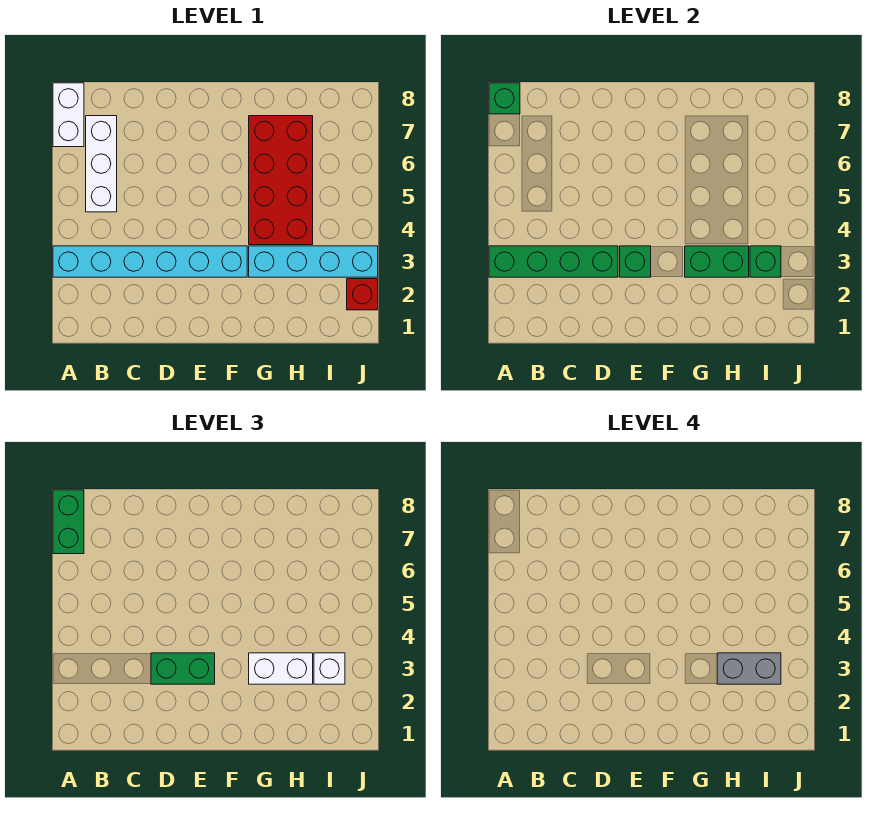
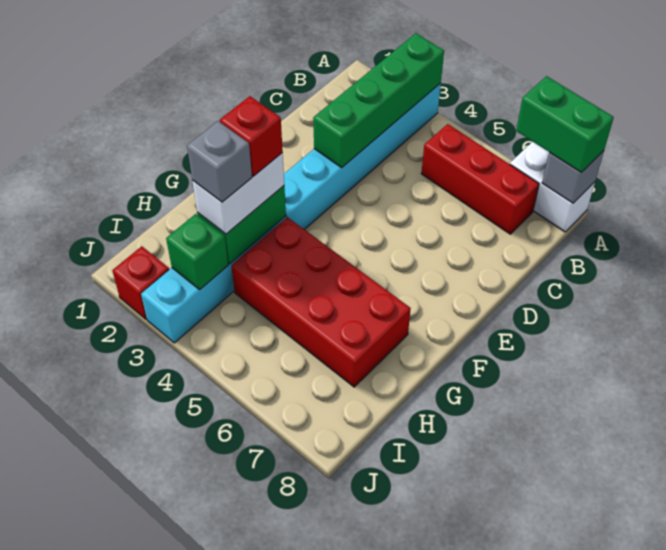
green 1x1 brick [489,83,520,114] -> grey 1x1 brick [542,151,604,203]
white 1x3 brick [86,116,117,212] -> red 1x3 brick [421,124,539,234]
green 1x2 brick [151,653,215,684] -> none
green 1x1 brick [620,246,651,277] -> none
none -> red 1x1 brick [220,96,283,176]
grey 1x2 brick [717,653,781,684] -> grey 1x1 brick [187,121,252,202]
white 1x1 brick [314,653,345,684] -> none

